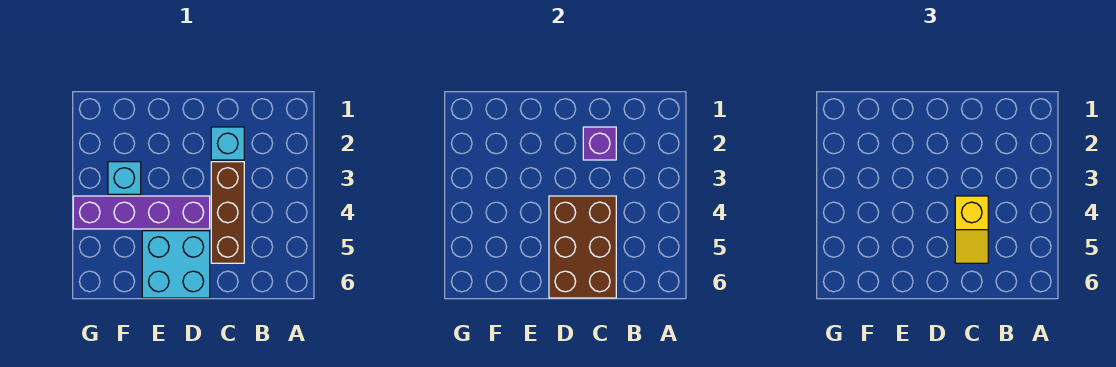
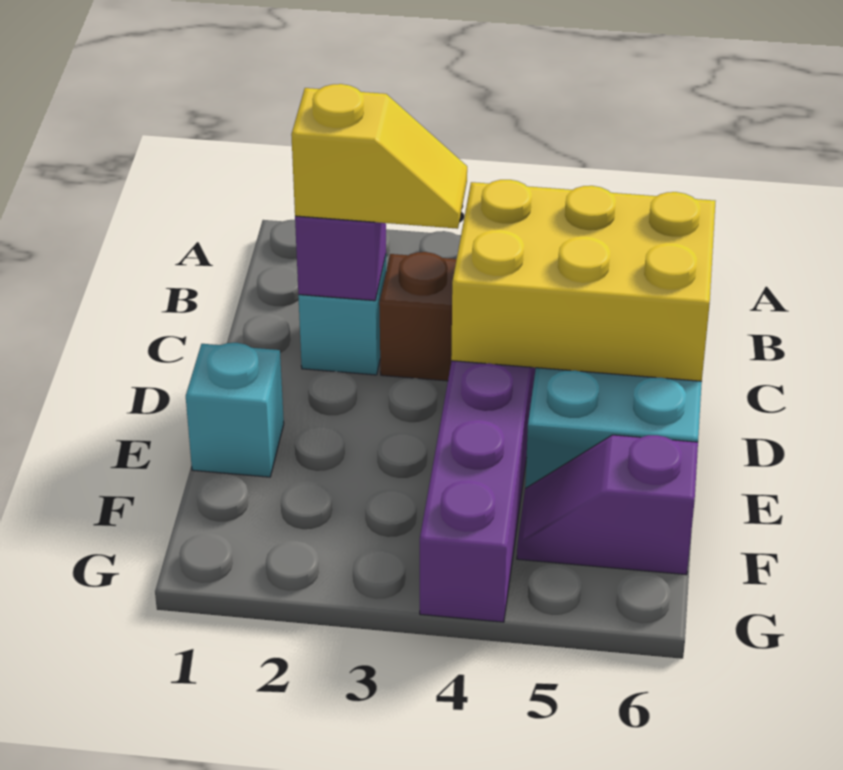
brown 2x3 brick [549,196,616,298] -> yellow 2x3 brick [451,180,716,381]
yellow 1x2 slope [955,196,988,263] -> yellow 1x2 slope moved to [291,84,467,229]
cyan 1x1 brick [108,162,141,194] -> cyan 1x1 brick moved to [186,343,284,477]
none -> purple 1x2 slope [517,435,698,575]

